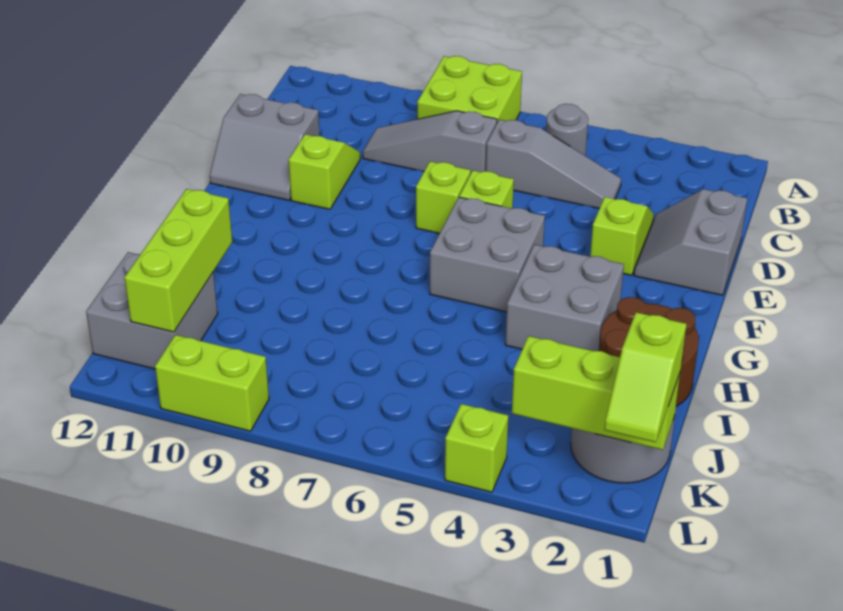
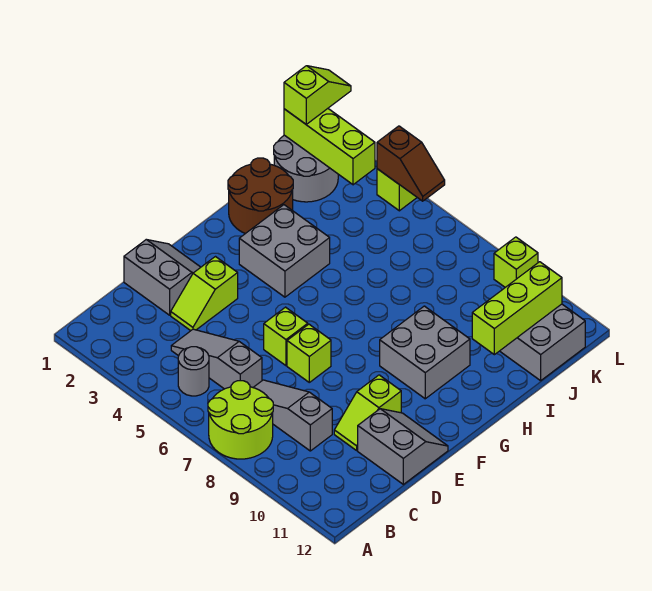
lime 2x2 brick [417,56,522,122] -> lime 2x2 round brick [208,381,273,459]
grey 1x3 slope [363,111,497,174] -> grey 1x3 slope turned to [253,380,332,451]
grey 2x2 slope [634,189,747,295] -> grey 2x2 slope turned to [124,240,201,315]
grey 2x2 brick [430,197,545,312] -> grey 2x2 brick moved to [380,306,470,399]
none -> brown 1x2 slope [377,126,445,201]
lime 1x2 brick [155,335,269,431] -> lime 1x1 brick [494,237,538,287]

